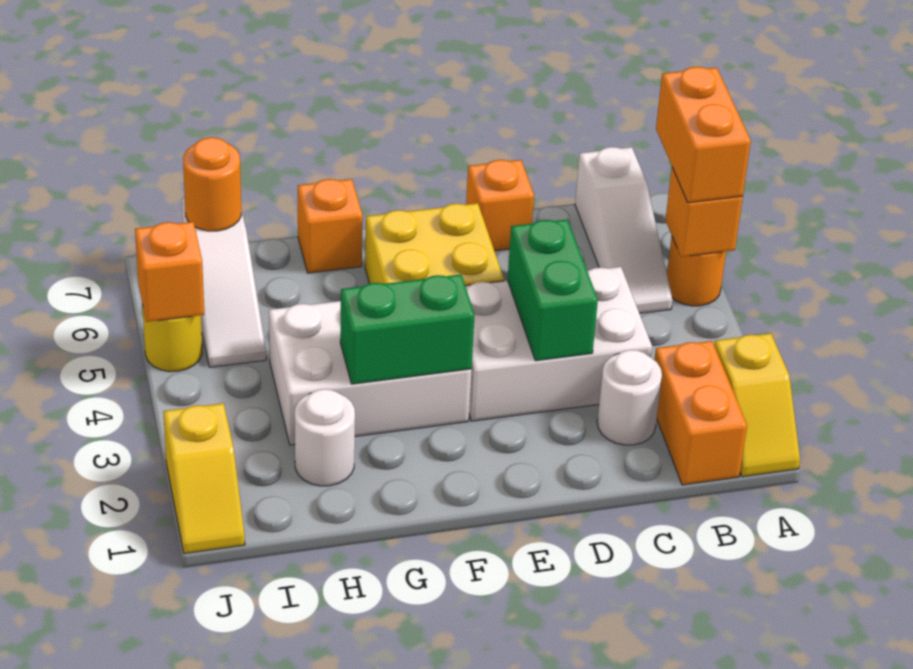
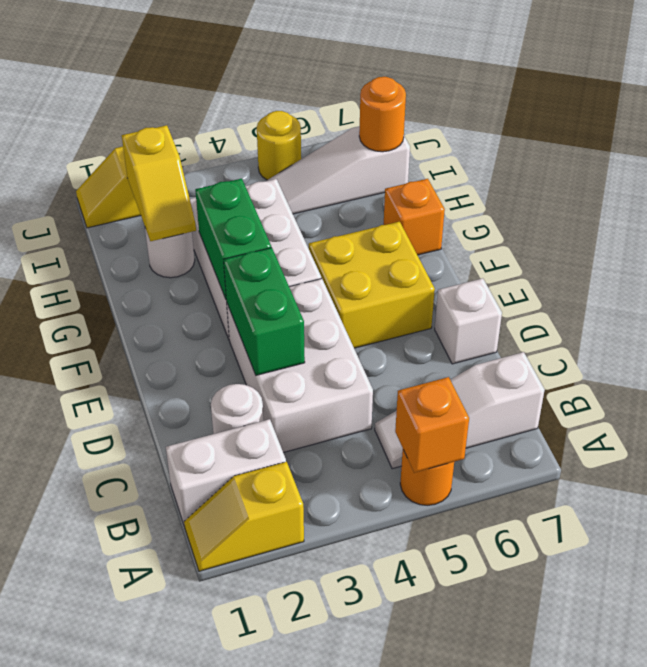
orange 1x2 brick [656,67,751,203] -> none
orange 1x2 brick [655,341,747,485] -> white 1x2 brick [166,419,286,524]
green 1x2 brick [508,219,598,361] -> green 1x2 brick turned to [224,248,305,375]
orange 1x1 brick [466,160,534,251] -> white 1x1 brick [435,278,502,364]
none -> yellow 1x2 slope [122,125,196,241]
orange 1x1 brick [135,222,204,322] -> none

